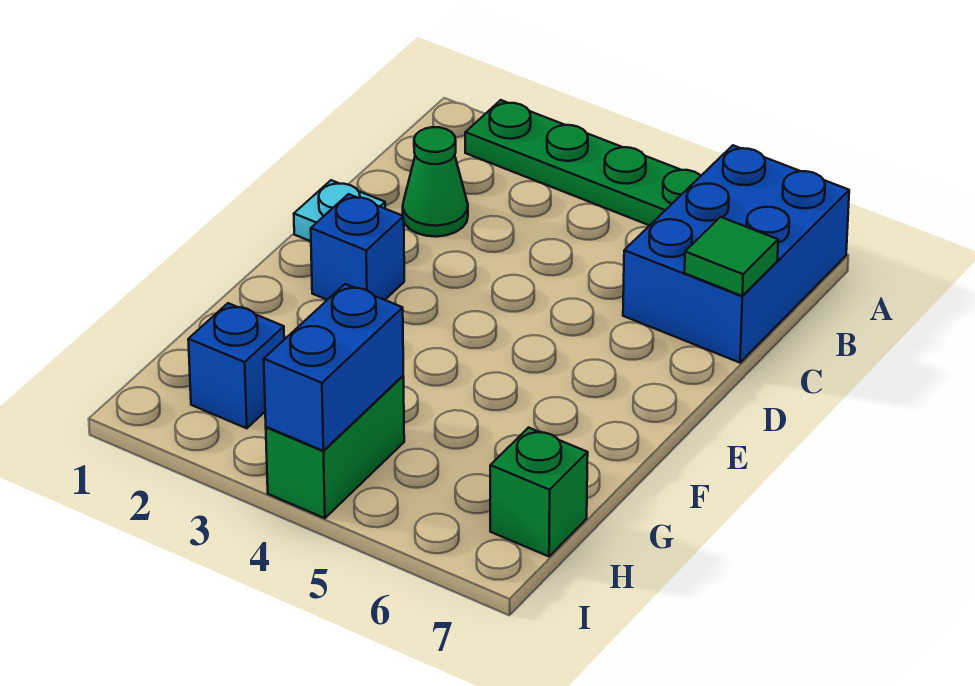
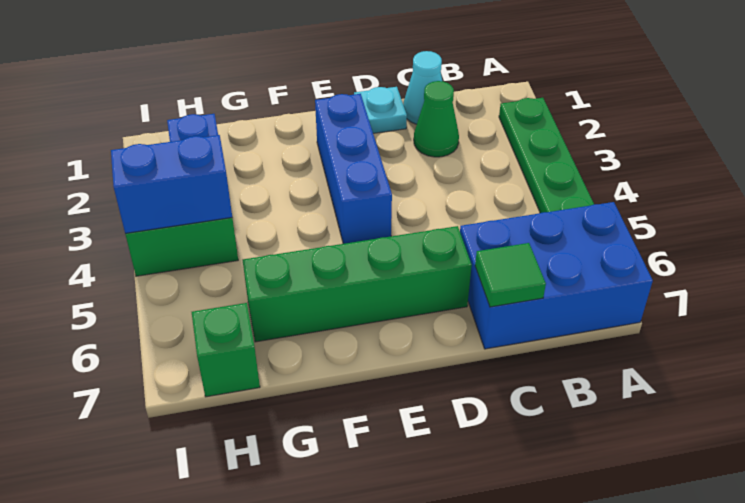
none -> cyan 1x1 cone [403,51,442,124]
none -> green 1x4 brick [243,226,472,342]
blue 1x1 brick [311,194,404,300] -> blue 1x3 brick [315,94,392,244]

